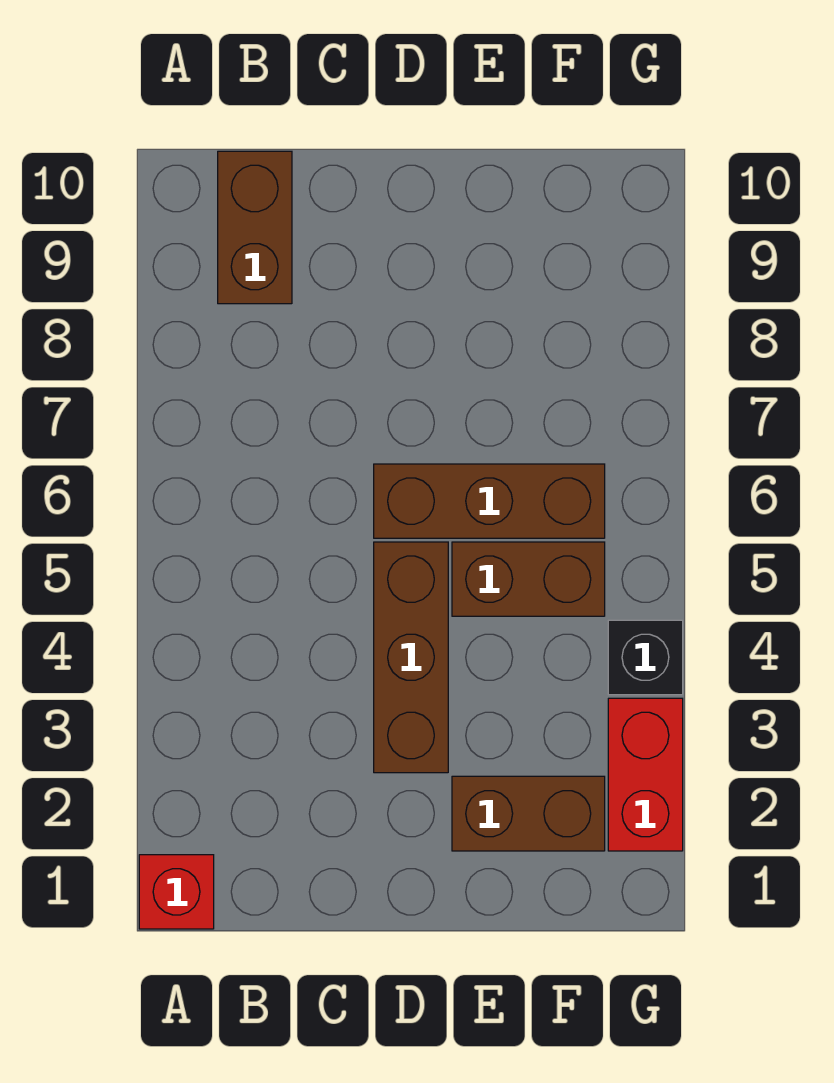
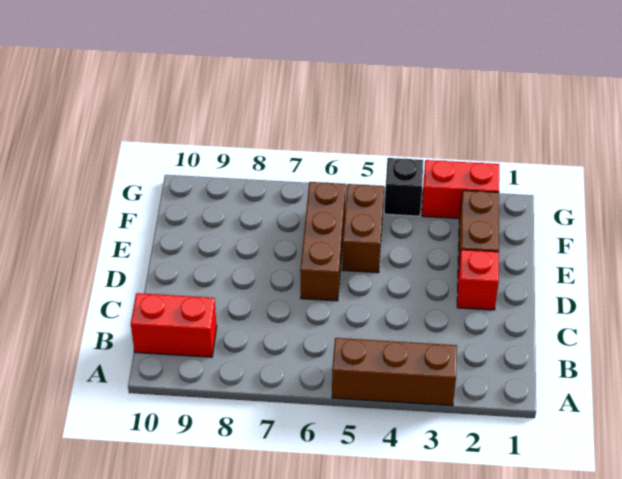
red 1x1 brick [139,855,214,929] -> red 1x1 brick moved to [457,250,499,310]
brown 1x2 brick [218,151,292,304] -> red 1x2 brick [131,293,217,357]
brown 1x3 brick [374,542,448,773] -> brown 1x3 brick moved to [332,338,457,406]

